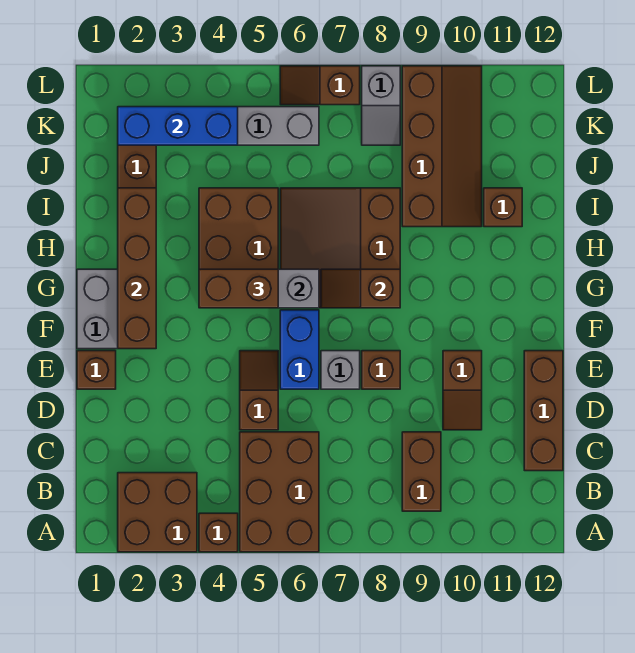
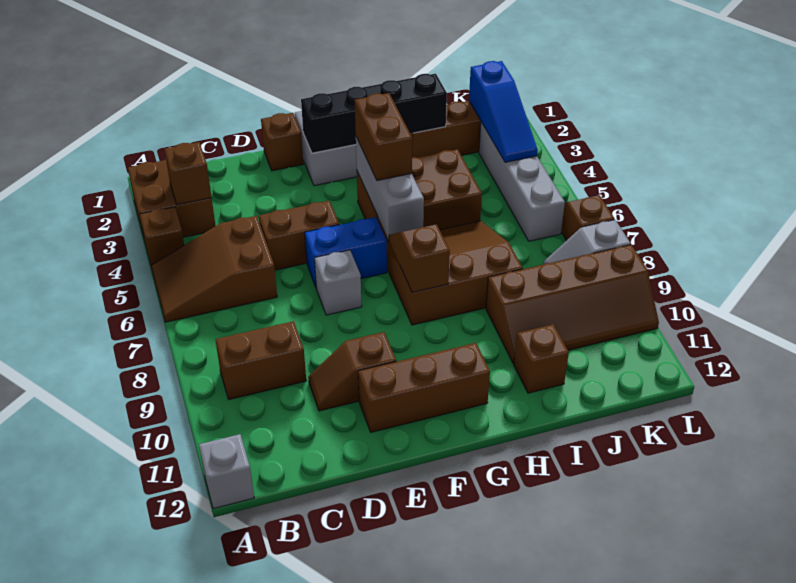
brown 2x3 brick [240,432,319,552] -> brown 2x3 slope [151,216,277,322]
none -> grey 1x1 brick [199,434,254,509]
brown 1x3 brick [524,351,563,471] -> brown 1x3 brick moved to [358,343,490,432]
brown 1x2 slope [240,351,278,430] -> brown 1x2 brick [259,201,339,270]
brown 1x1 brick [362,351,400,389] -> brown 1x1 brick moved to [164,142,212,205]
brown 1x4 brick [118,188,156,349] -> black 1x4 brick [301,74,447,153]
blue 1x3 brick [118,107,238,145] -> blue 1x3 slope [469,61,538,162]

